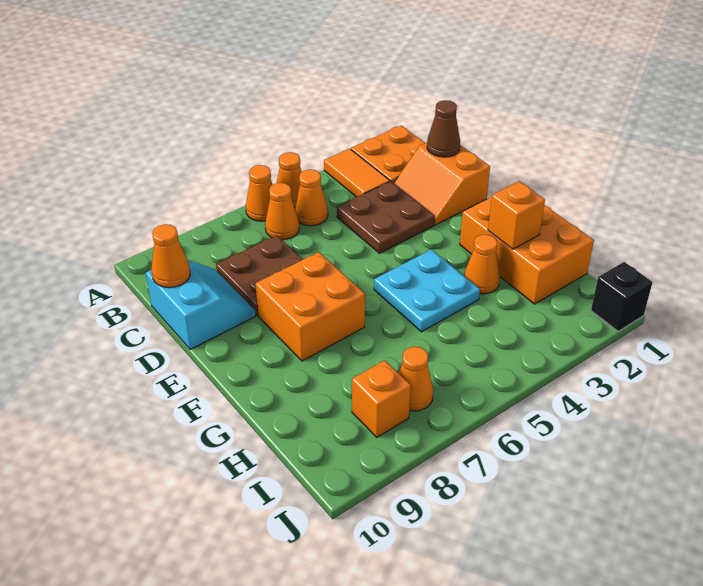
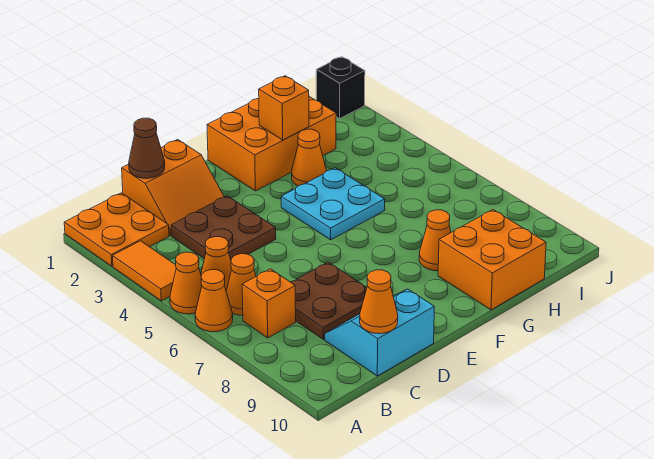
orange 1x2 tile [324,149,390,197] -> orange 1x2 tile turned to [113,241,176,301]
orange 2x2 brick [256,252,365,361] -> orange 2x2 brick moved to [438,210,546,310]
orange 1x1 cone [399,347,433,411] -> orange 1x1 cone moved to [419,210,451,271]
orange 1x1 brick [352,360,411,437] -> orange 1x1 brick moved to [242,269,296,338]

